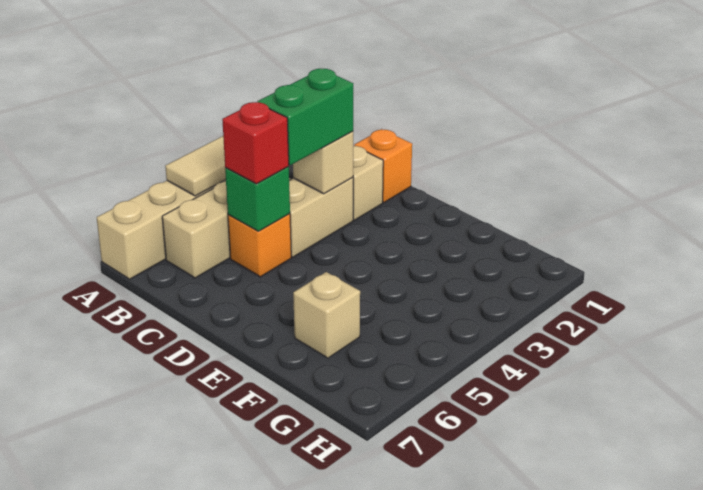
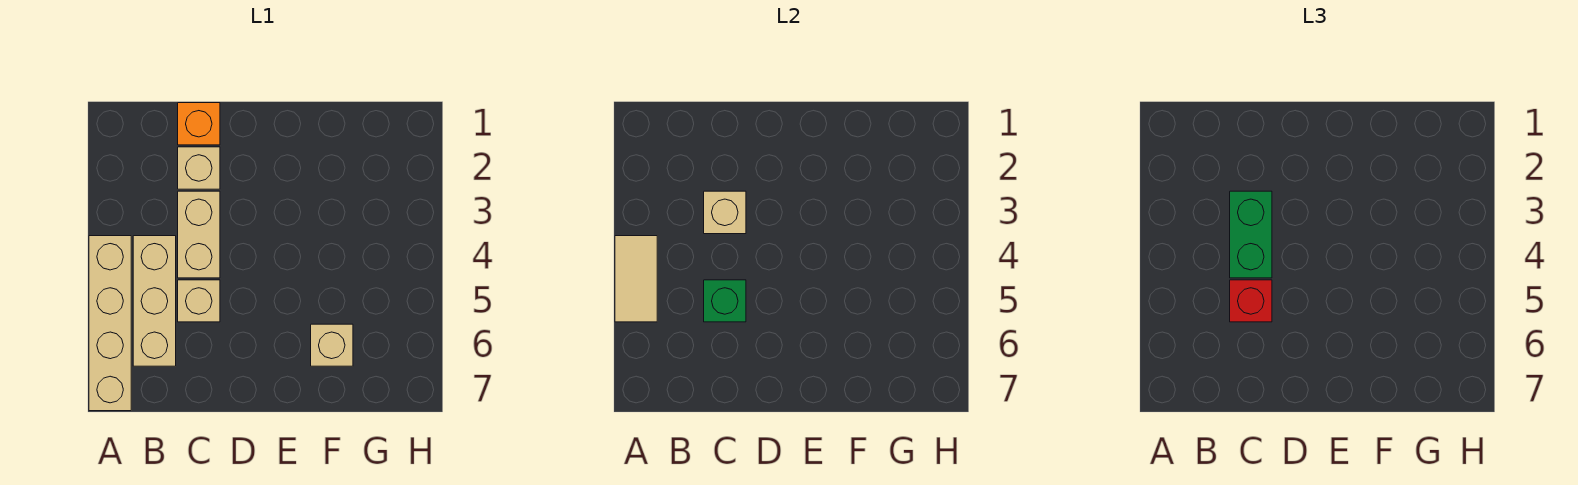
orange 1x1 brick [228,214,291,277] -> tan 1x1 brick [178,280,220,322]

